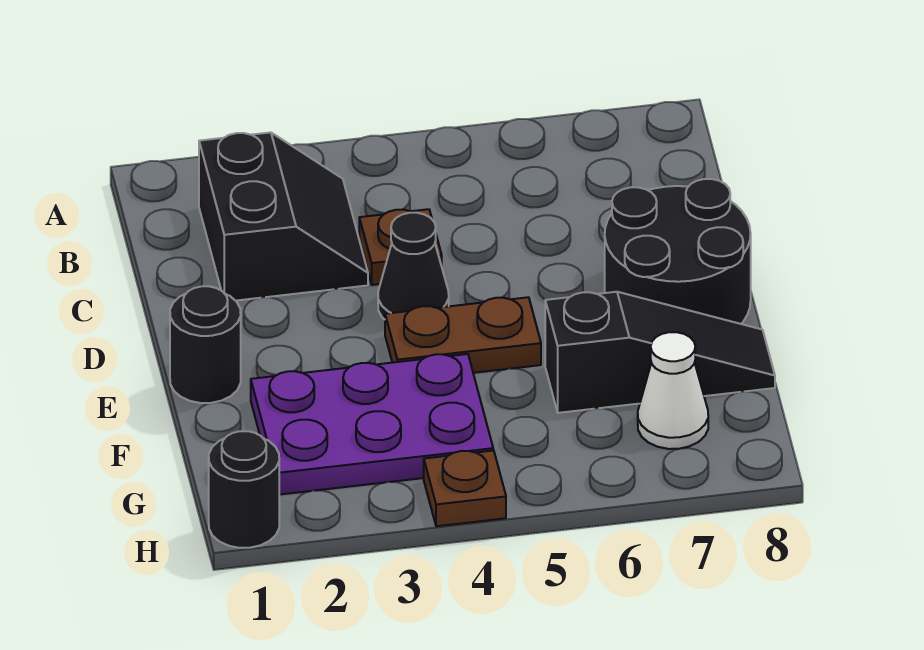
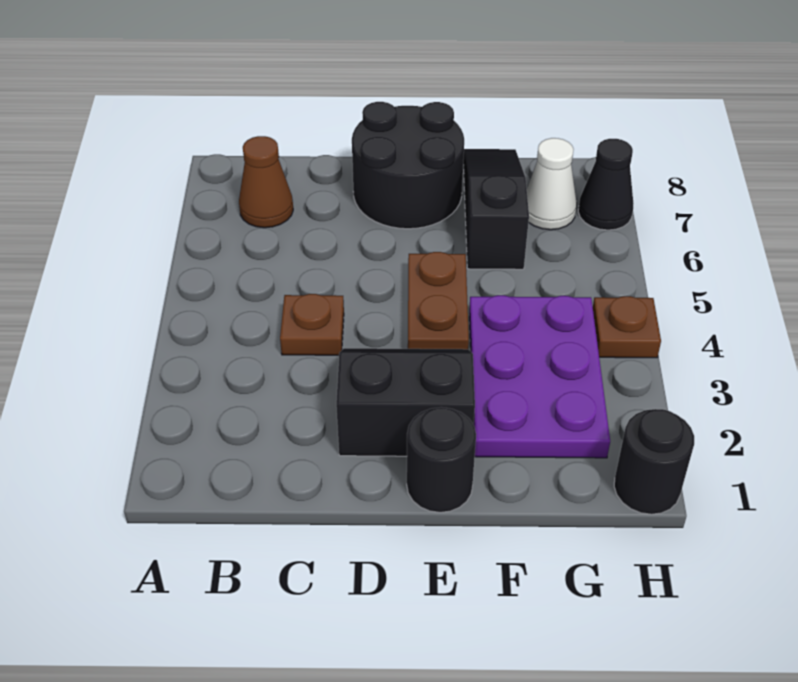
black 2x2 slope [199,132,368,301] -> black 2x2 slope moved to [336,348,475,456]
none -> brown 1x1 cone [239,136,293,228]
black 1x1 cone [378,213,449,319] -> black 1x1 cone moved to [578,139,634,230]

